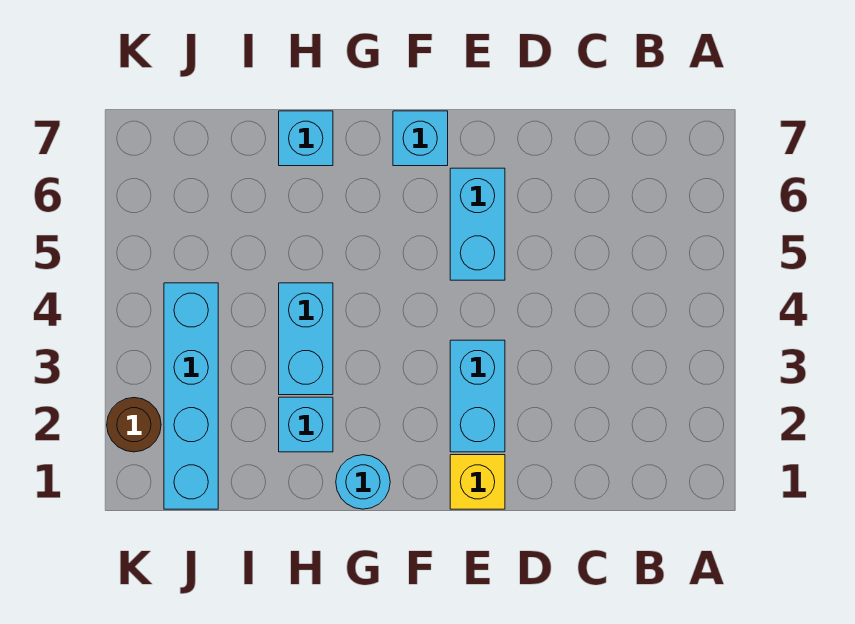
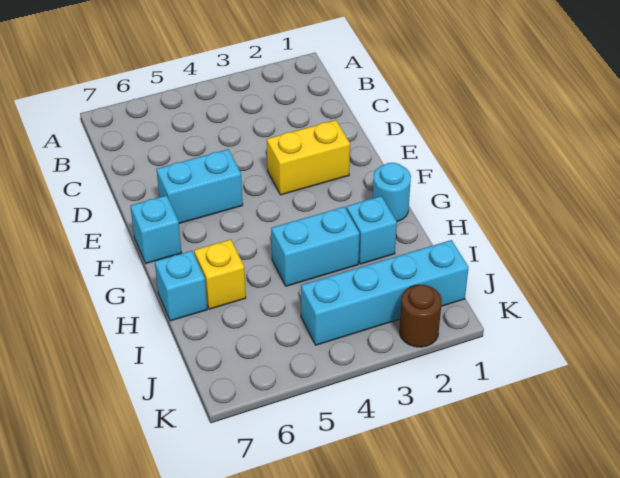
yellow 1x1 brick [450,455,505,509] -> yellow 1x1 brick moved to [194,239,246,309]
cyan 1x2 brick [450,340,505,452] -> yellow 1x2 brick [267,120,350,195]

